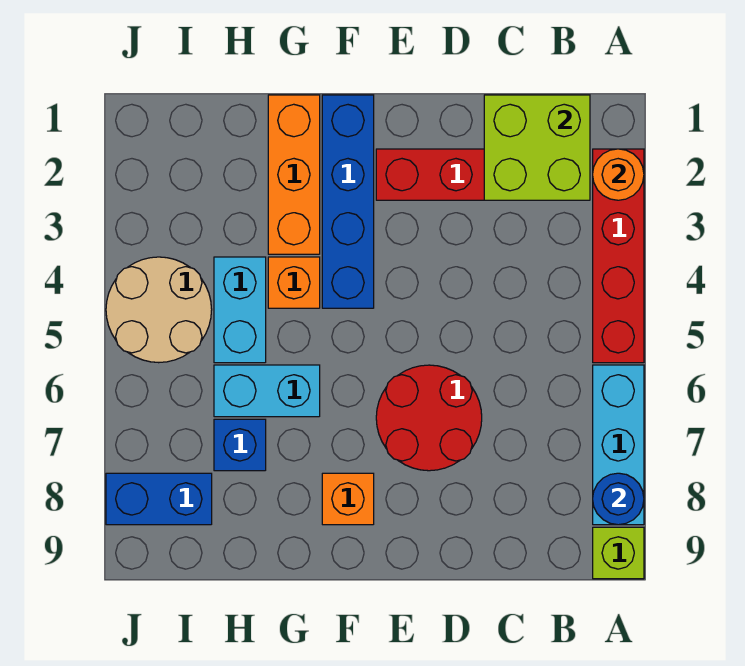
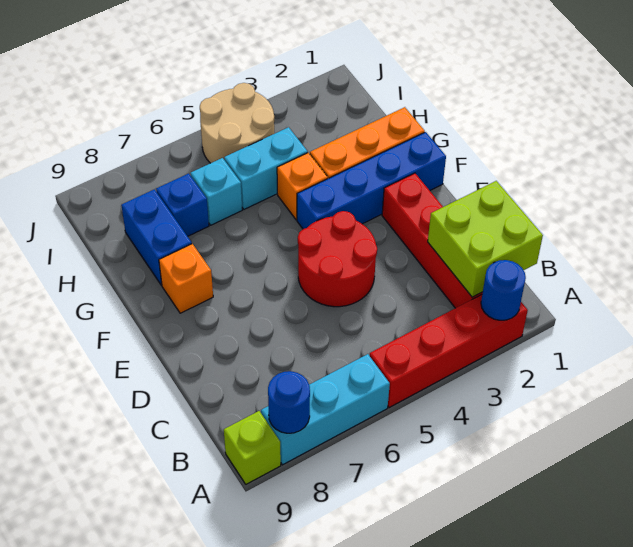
orange 1x1 round brick [593,149,644,200] -> blue 1x1 round brick [481,260,526,320]
red 2x2 round brick [376,365,482,471] -> red 2x2 round brick moved to [298,211,377,307]
cyan 1x2 brick [214,365,320,417] -> cyan 1x1 brick [190,158,242,225]
blue 1x2 brick [106,473,212,525] -> blue 1x2 brick moved to [121,189,192,285]

